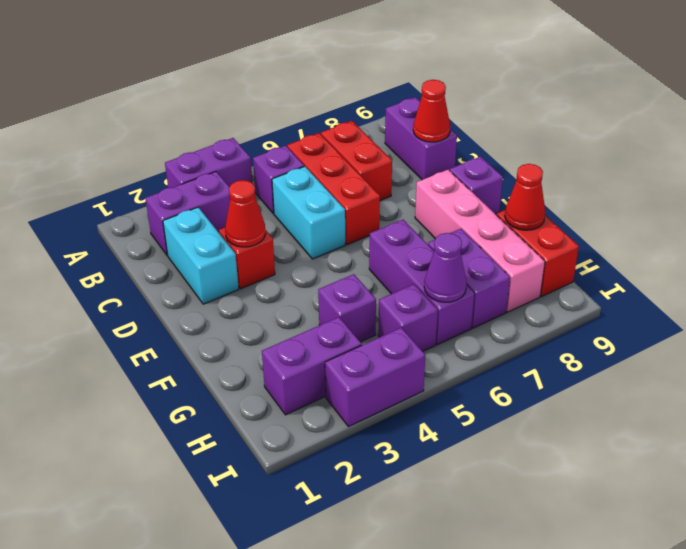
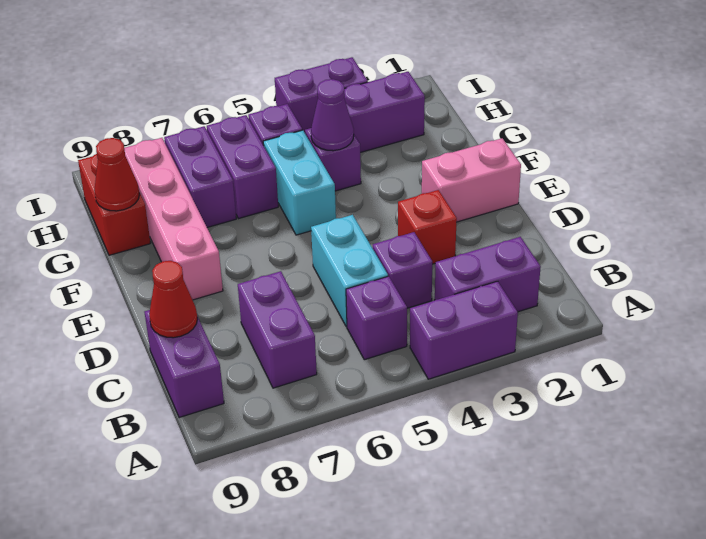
red 1x3 brick [287,133,380,245] -> none
red 1x2 brick [321,121,392,201] -> purple 1x2 brick [238,271,317,388]
cyan 1x2 brick [163,207,239,304] -> cyan 1x2 brick moved to [263,130,336,235]
red 1x1 cone [225,180,266,247] -> none
none -> pink 1x2 brick [422,138,521,222]
purple 1x1 brick [450,156,503,214] -> purple 1x1 brick moved to [373,232,432,308]
purple 1x3 brick [369,220,474,345] -> purple 1x2 brick [207,115,278,219]
purple 1x1 cone [424,233,467,302] -> purple 1x1 cone moved to [311,79,354,151]

